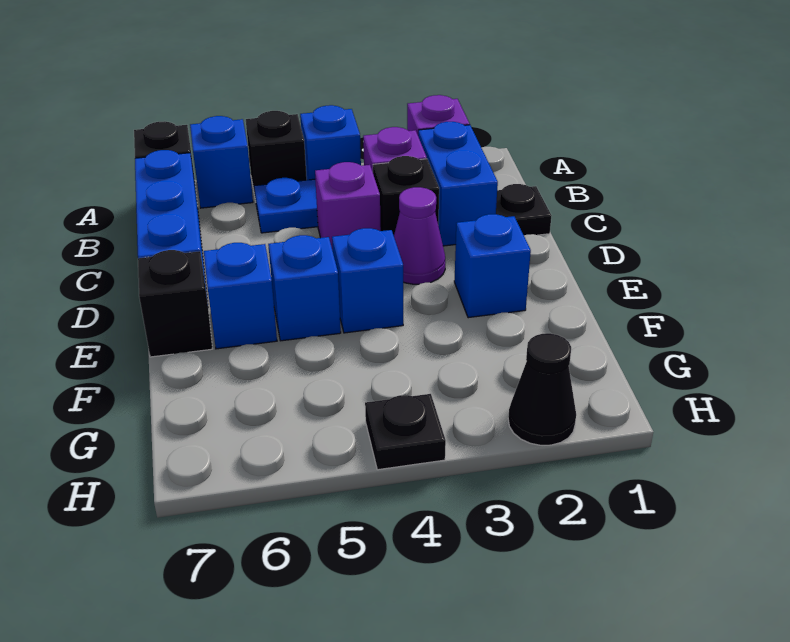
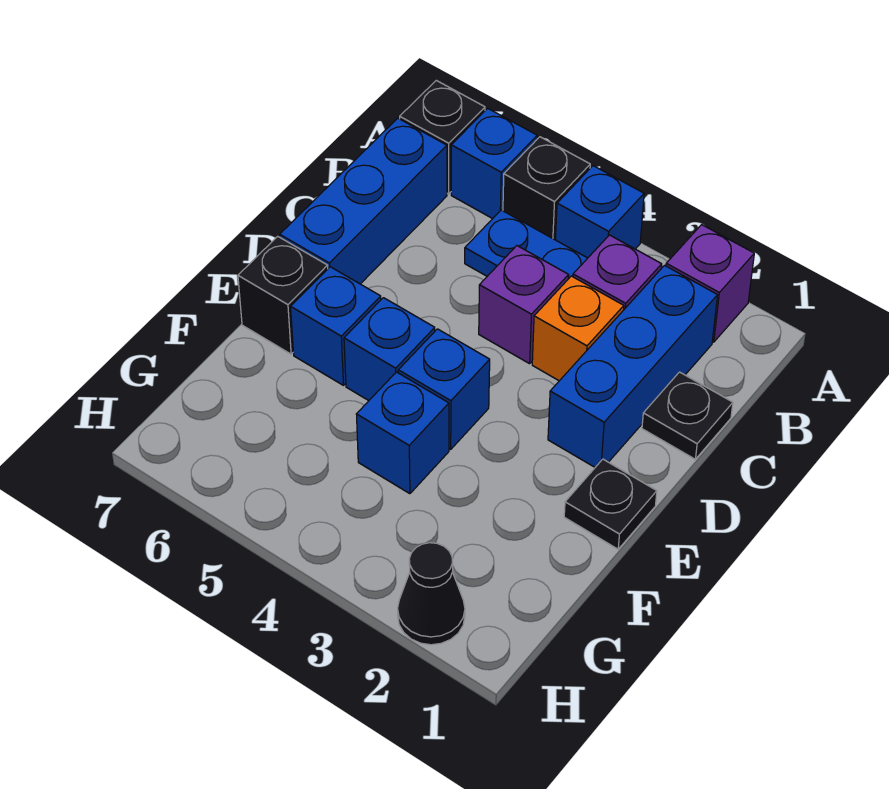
blue 1x2 brick [418,122,498,246] -> blue 1x3 brick [548,265,718,467]
black 1x1 brick [373,156,439,235] -> orange 1x1 brick [532,276,624,381]
purple 1x1 cone [394,187,445,284] -> none
blue 1x1 brick [454,214,531,318] -> blue 1x1 brick moved to [356,372,449,494]
black 1x1 plate [365,394,446,470] -> black 1x1 plate moved to [564,459,657,549]

